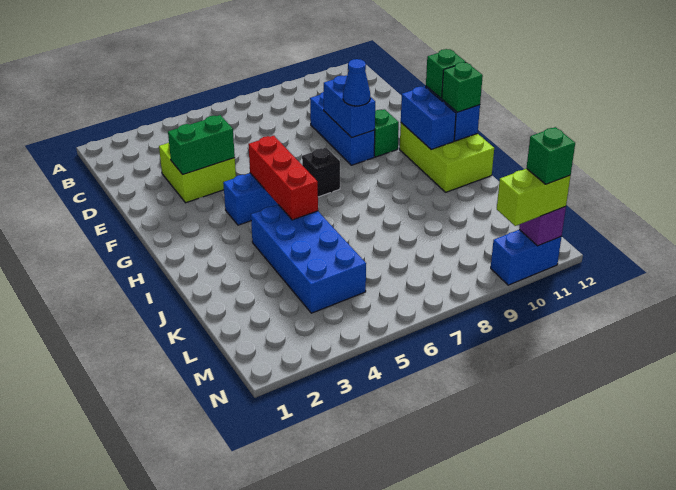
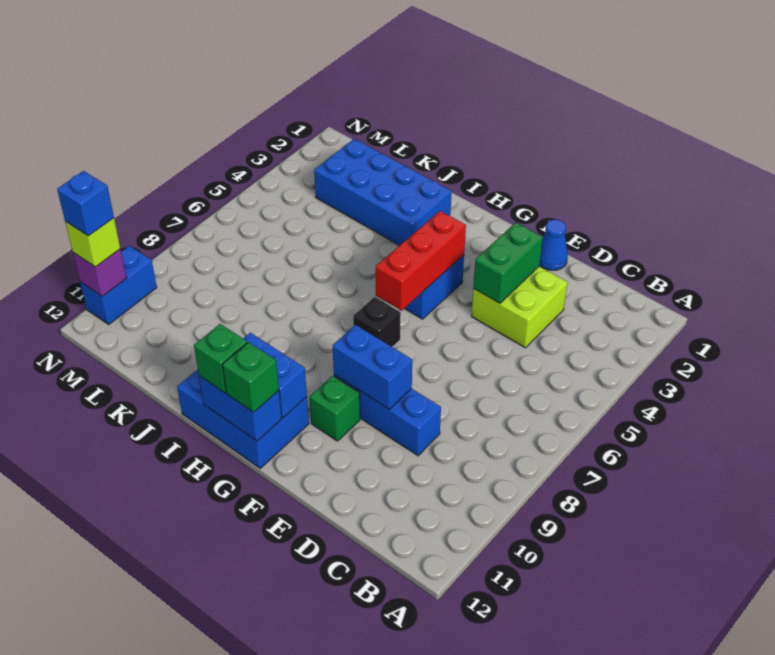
blue 1x1 cone [343,59,370,106] -> blue 1x1 cone moved to [539,220,568,270]
red 1x3 brick [248,136,318,220] -> red 1x3 brick turned to [376,211,466,311]
lime 2x3 brick [400,123,494,192] -> blue 2x3 brick [177,369,309,468]
blue 2x4 brick [251,205,366,313] -> blue 2x4 brick moved to [314,139,452,245]
lime 1x2 brick [497,169,571,226] -> lime 1x1 brick [65,218,120,267]
green 1x1 brick [527,127,575,184] -> blue 1x1 brick [57,171,114,236]

